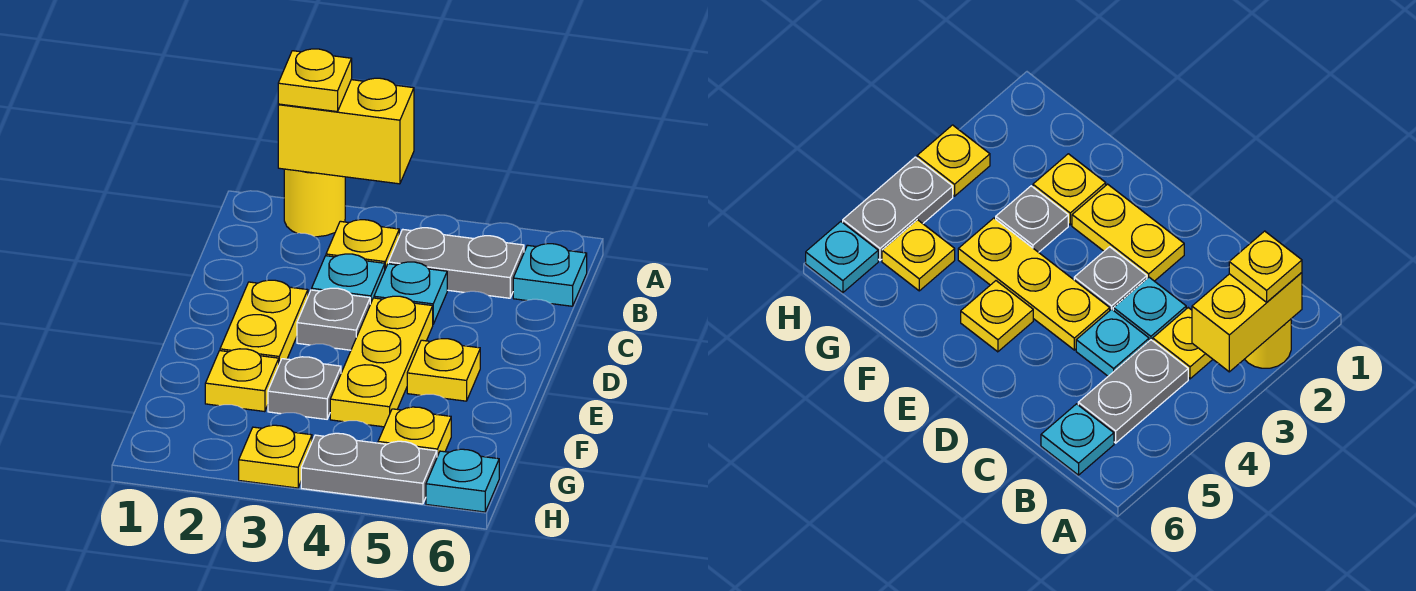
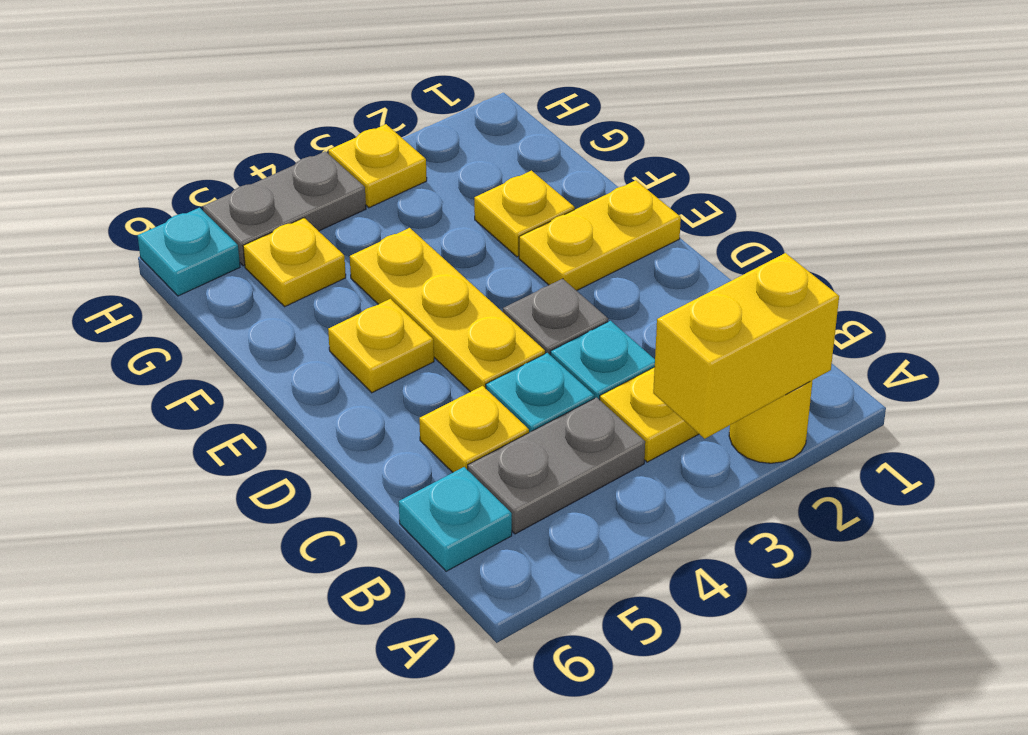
yellow 1x1 plate [278,49,352,112] -> yellow 1x1 plate moved to [419,386,529,472]
yellow 1x2 plate [220,280,308,363] -> yellow 1x2 plate turned to [519,180,681,291]
grey 1x1 plate [268,357,341,419] -> none

